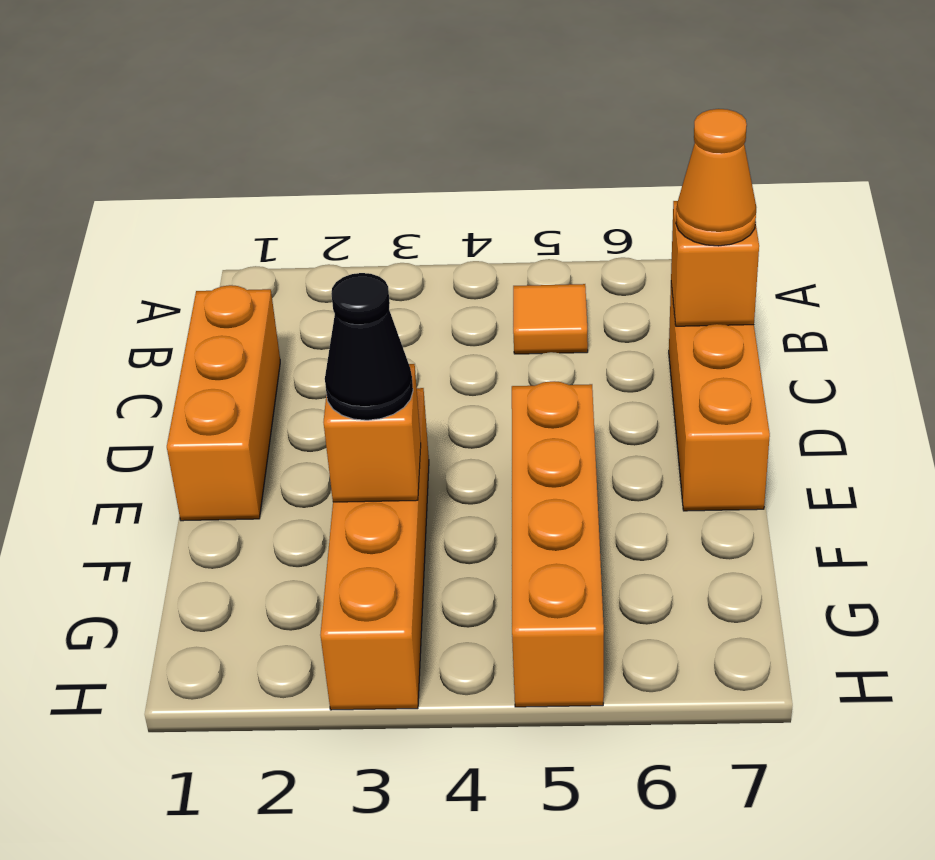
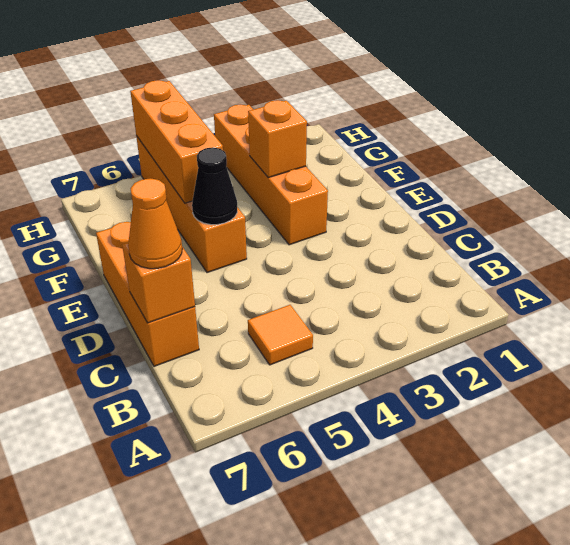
orange 1x3 brick [167,285,280,521] -> orange 1x3 brick moved to [130,80,223,203]
black 1x1 cone [325,273,413,420] -> black 1x1 cone moved to [192,147,237,225]

